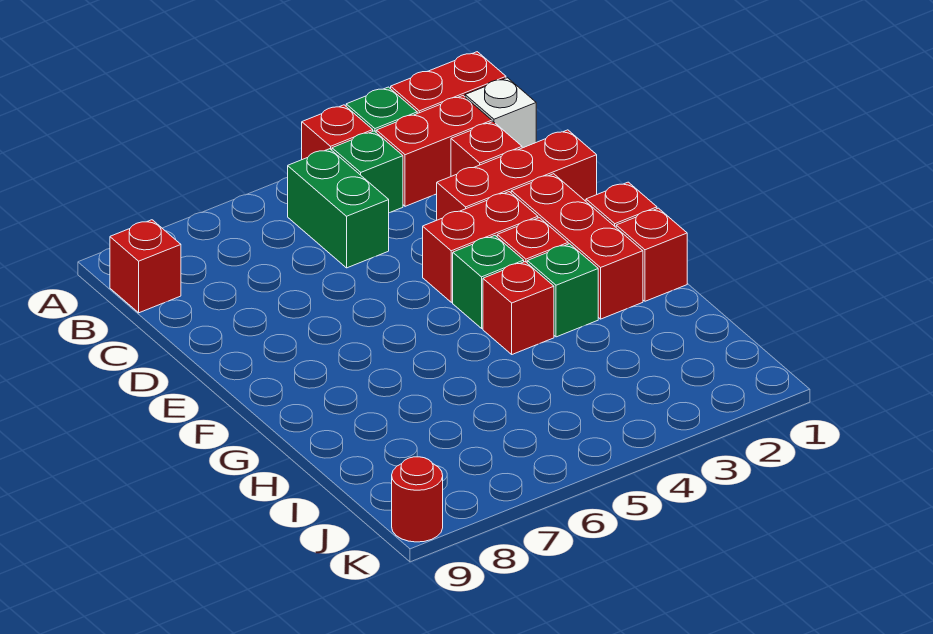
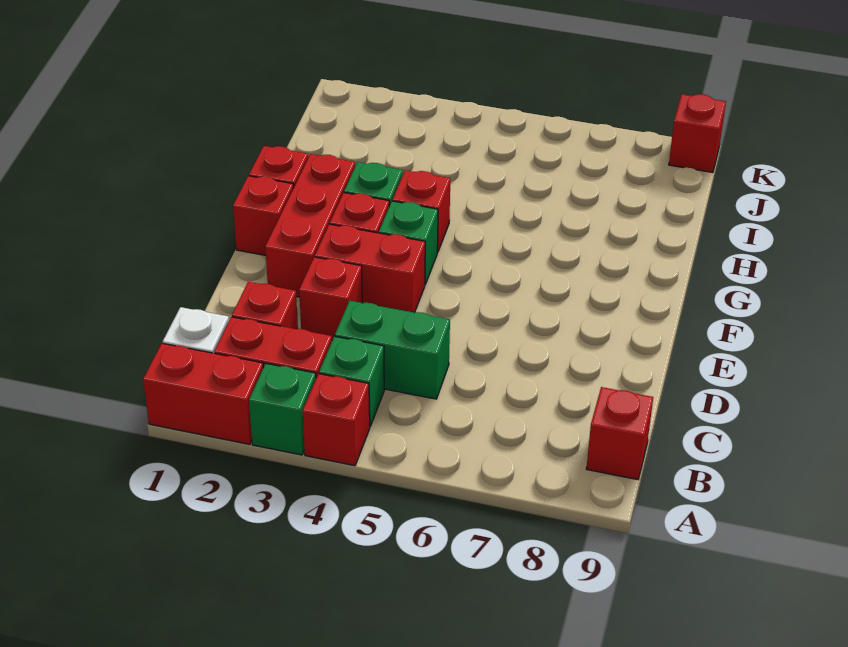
green 1x2 brick [288,149,389,268] -> green 1x2 brick turned to [335,301,450,399]
red 1x3 brick [437,130,597,220] -> red 1x1 brick [299,257,362,340]
red 1x1 round brick [392,457,443,542] -> red 1x1 brick [669,94,726,172]

